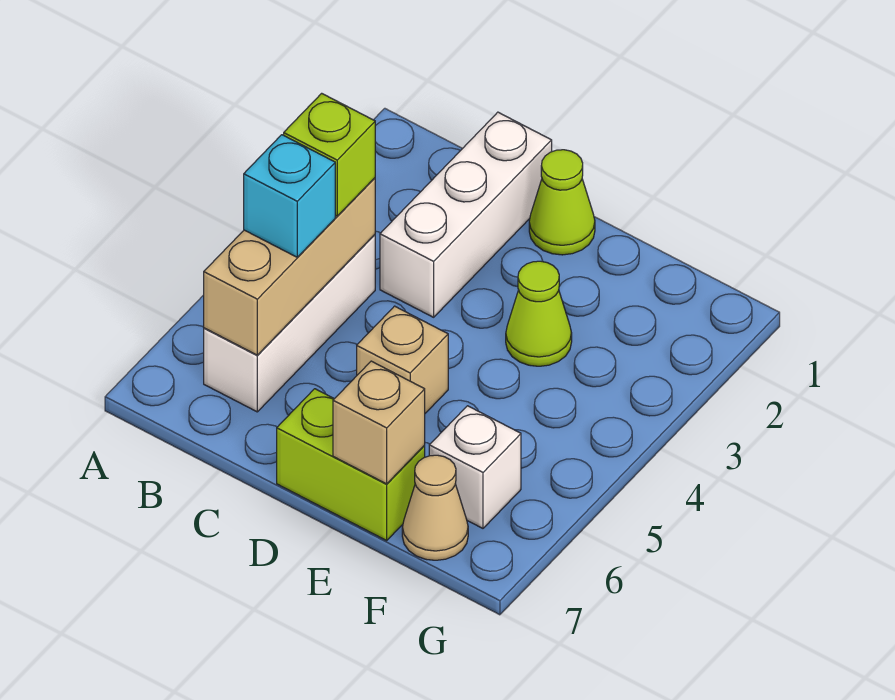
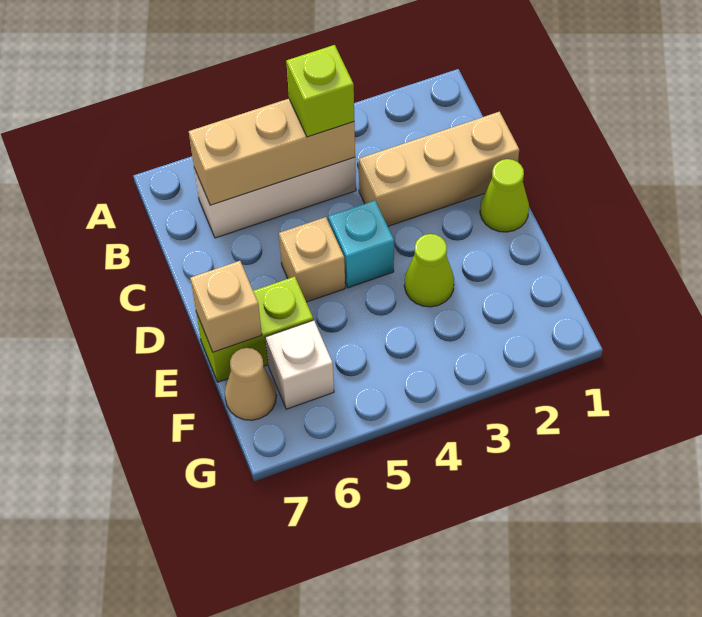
cyan 1x1 brick [244,135,335,257] -> cyan 1x1 brick moved to [329,201,394,288]
white 1x3 brick [380,112,552,317] -> tan 1x3 brick [358,112,519,226]
lime 1x2 brick [277,389,425,540] -> lime 1x2 brick turned to [196,276,313,382]

